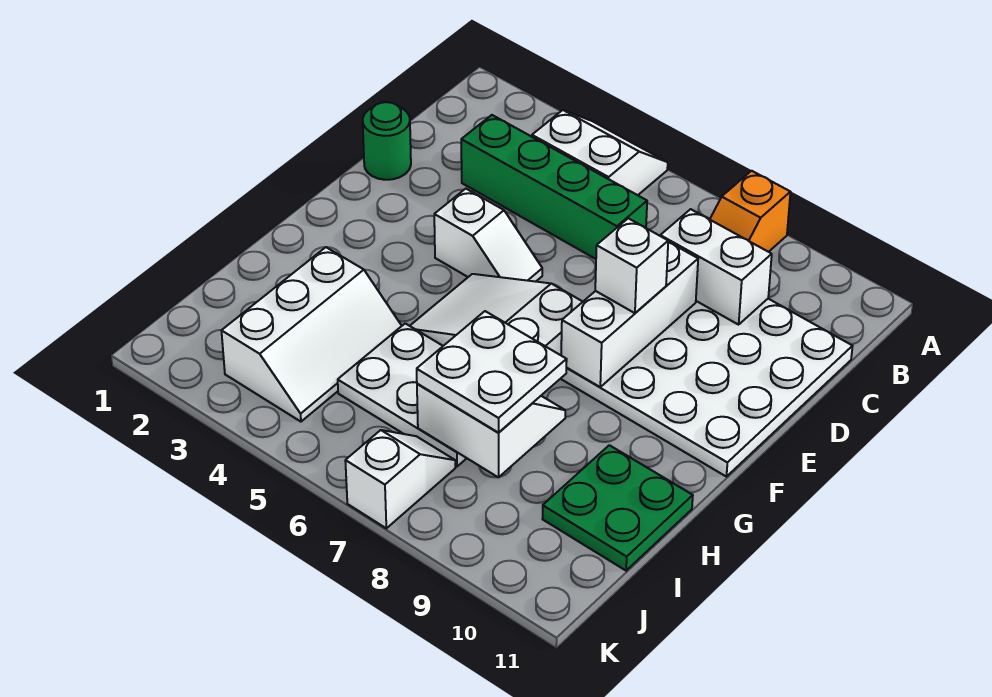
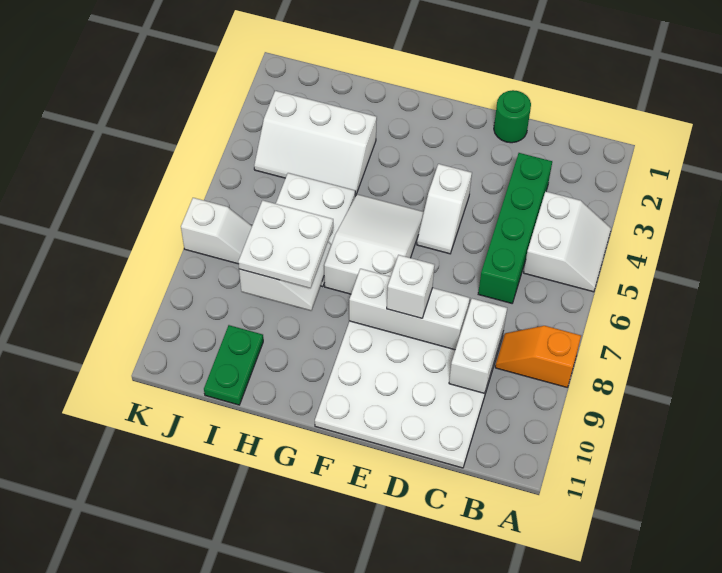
green 2x2 plate [543,445,693,571] -> green 1x2 plate [204,325,263,405]

